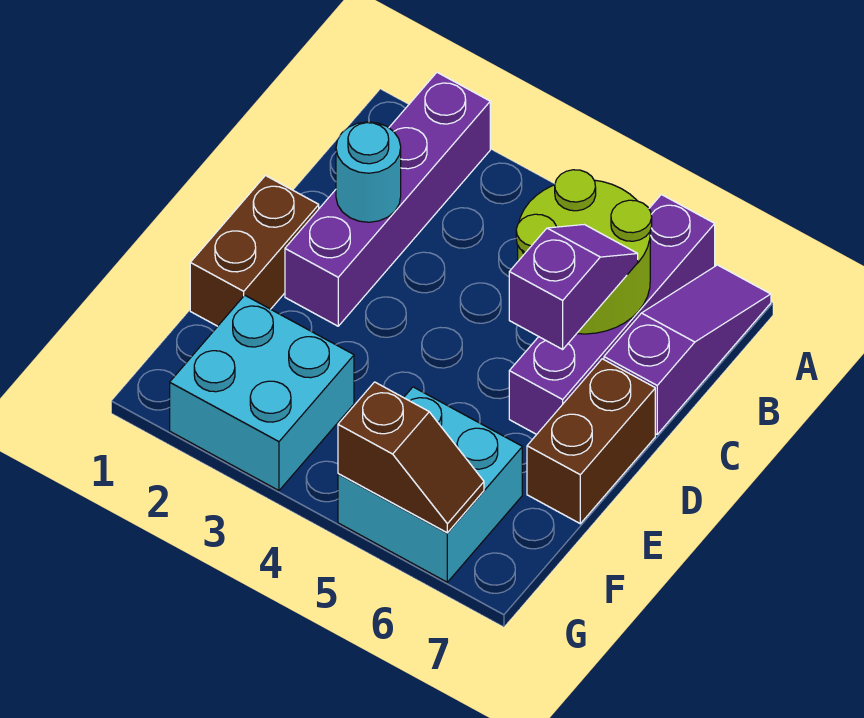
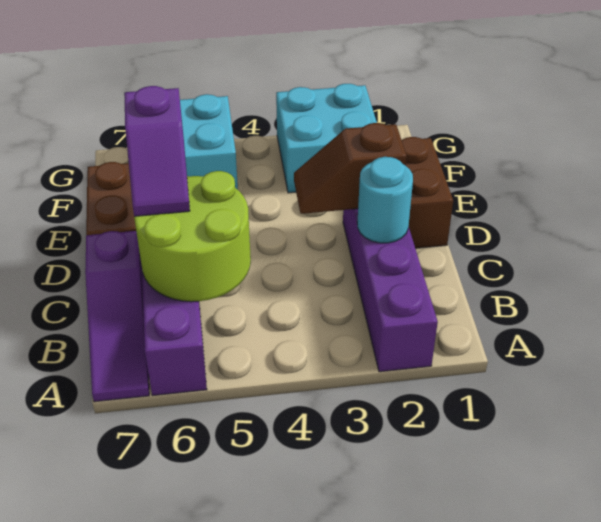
brown 1x2 slope [338,382,484,533] -> brown 1x2 slope moved to [294,123,407,214]

